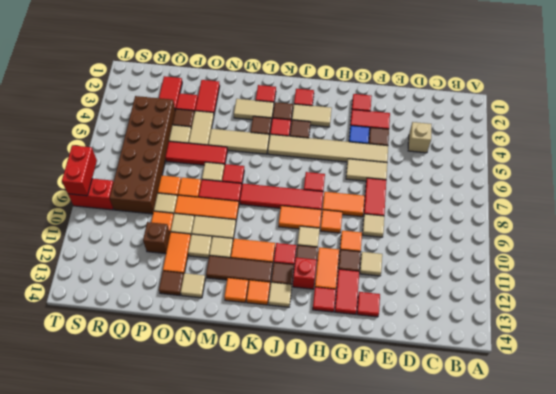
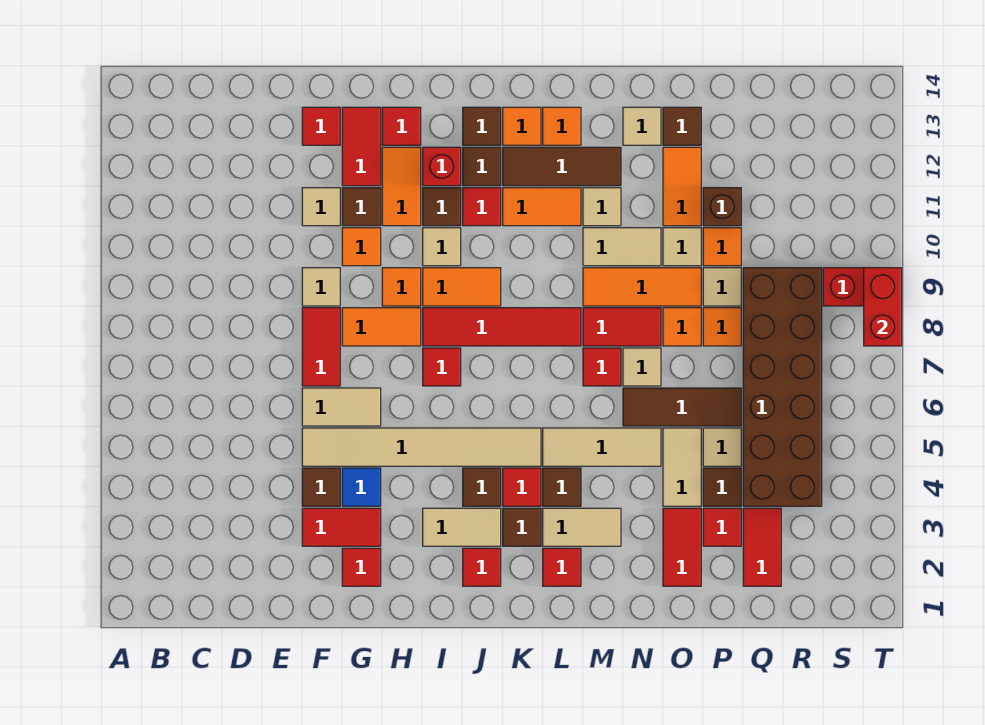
tan 1x1 brick [408,122,431,153] -> none
tan 1x1 tile [269,282,292,307] -> brown 1x1 tile [463,107,501,145]
red 1x3 tile [165,141,227,167] -> brown 1x3 tile [623,388,741,426]
tan 1x1 tile [188,234,212,258] -> none

